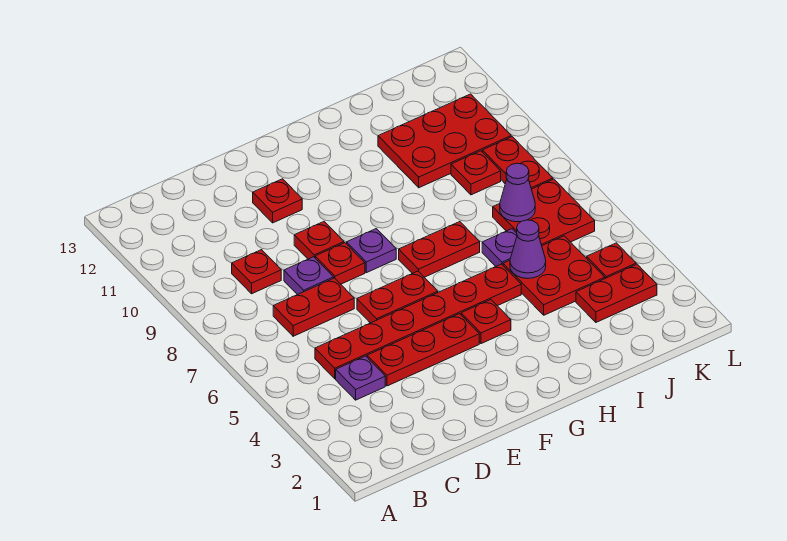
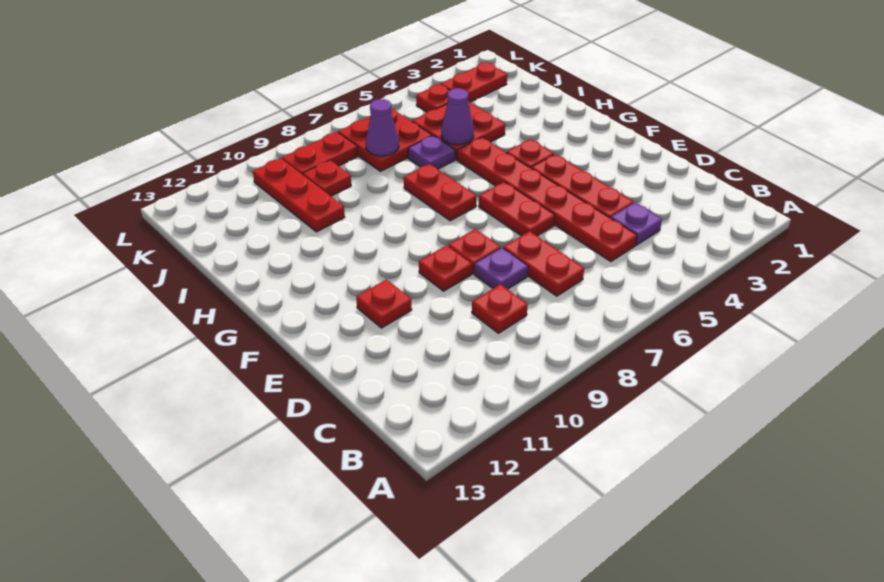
purple 1x1 plate [347,229,396,273] -> none
red 2x3 plate [378,94,511,188] -> red 1x3 plate [253,158,345,232]
red 1x2 plate [576,264,657,322] -> red 1x2 plate turned to [441,62,507,102]

